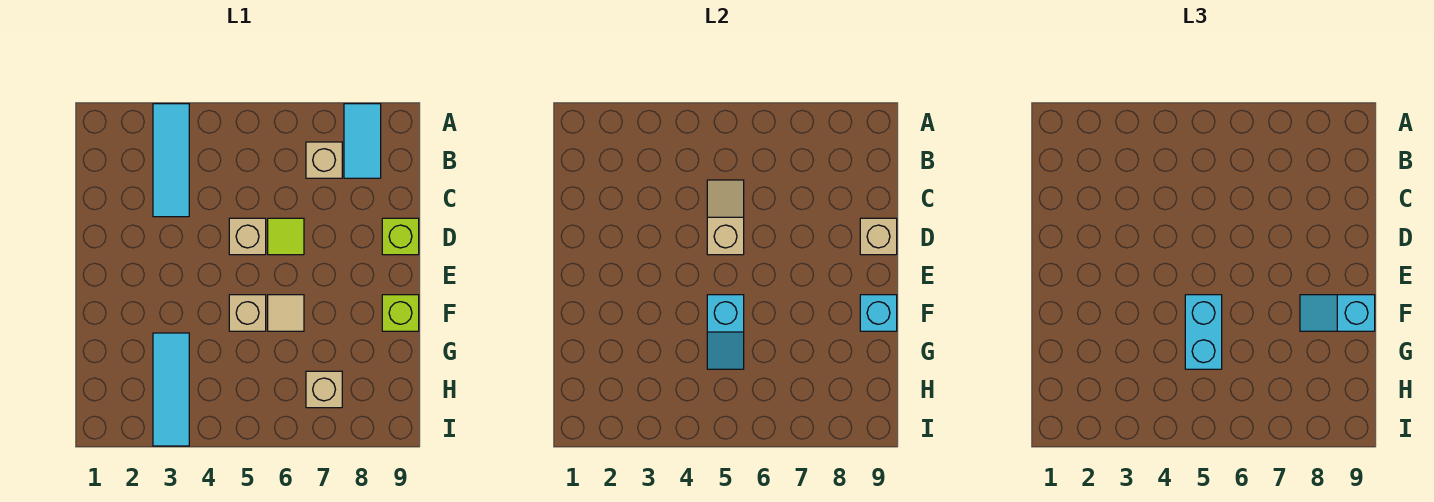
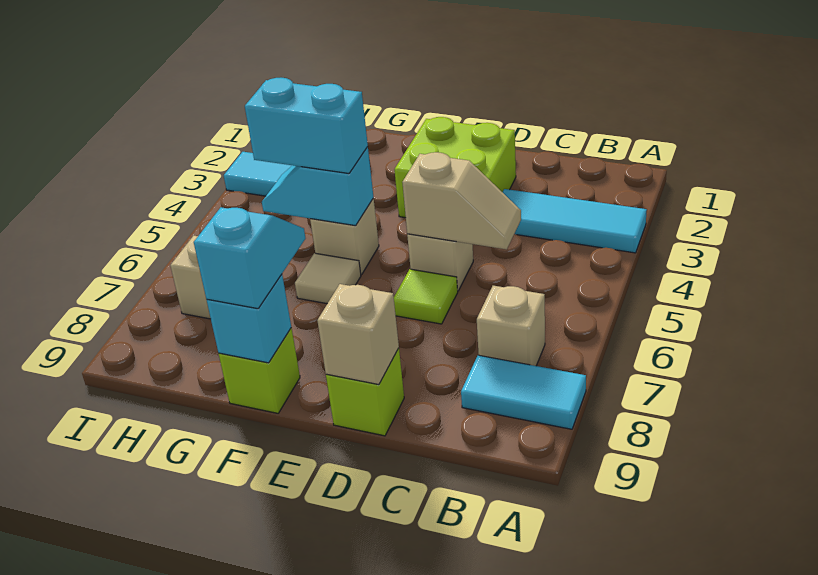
none -> lime 2x2 brick [394,117,516,218]

